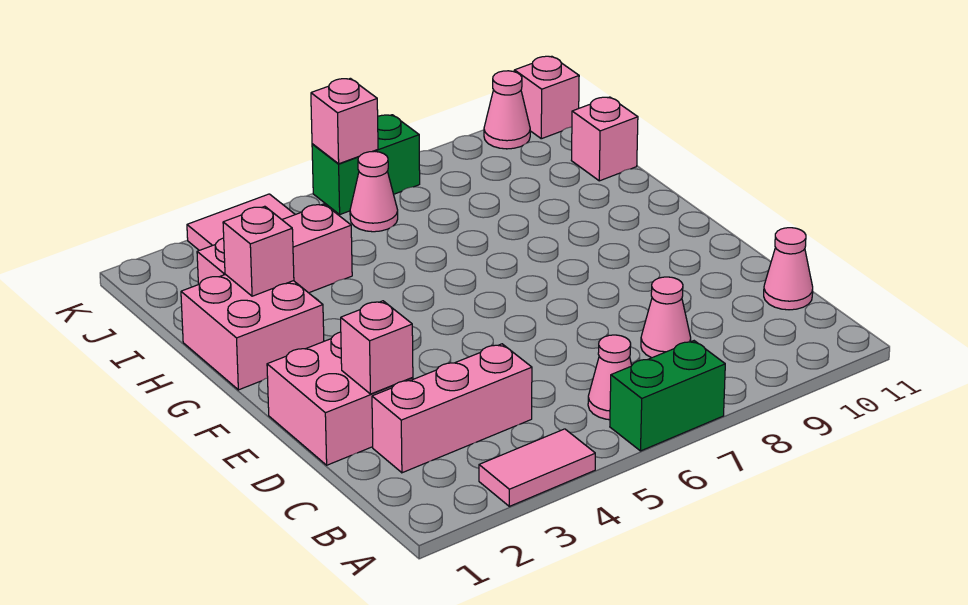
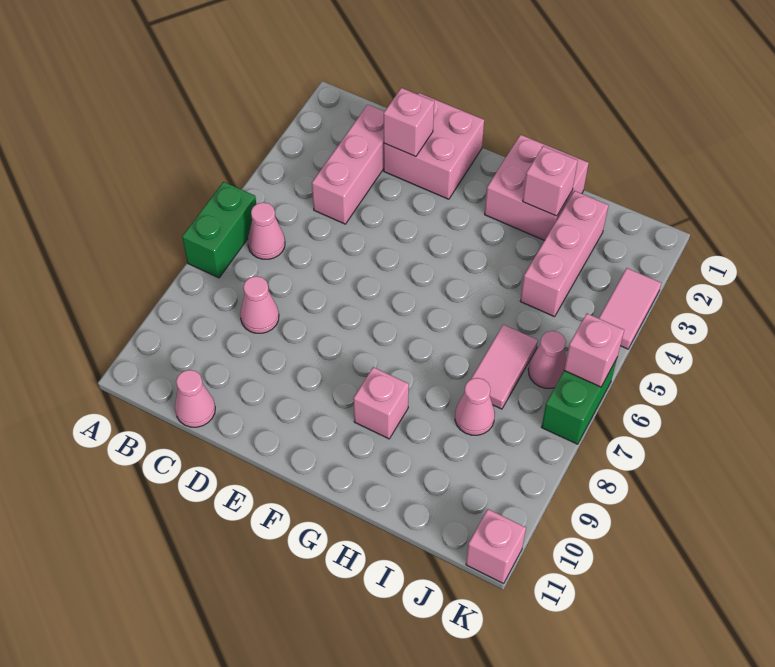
pink 1x2 tile [479,429,595,506] -> pink 1x2 tile moved to [471,325,538,409]
pink 1x1 brick [571,97,638,181] -> pink 1x1 brick moved to [353,367,409,439]
pink 1x1 cone [484,71,530,149] -> pink 1x1 cone moved to [455,378,495,435]

